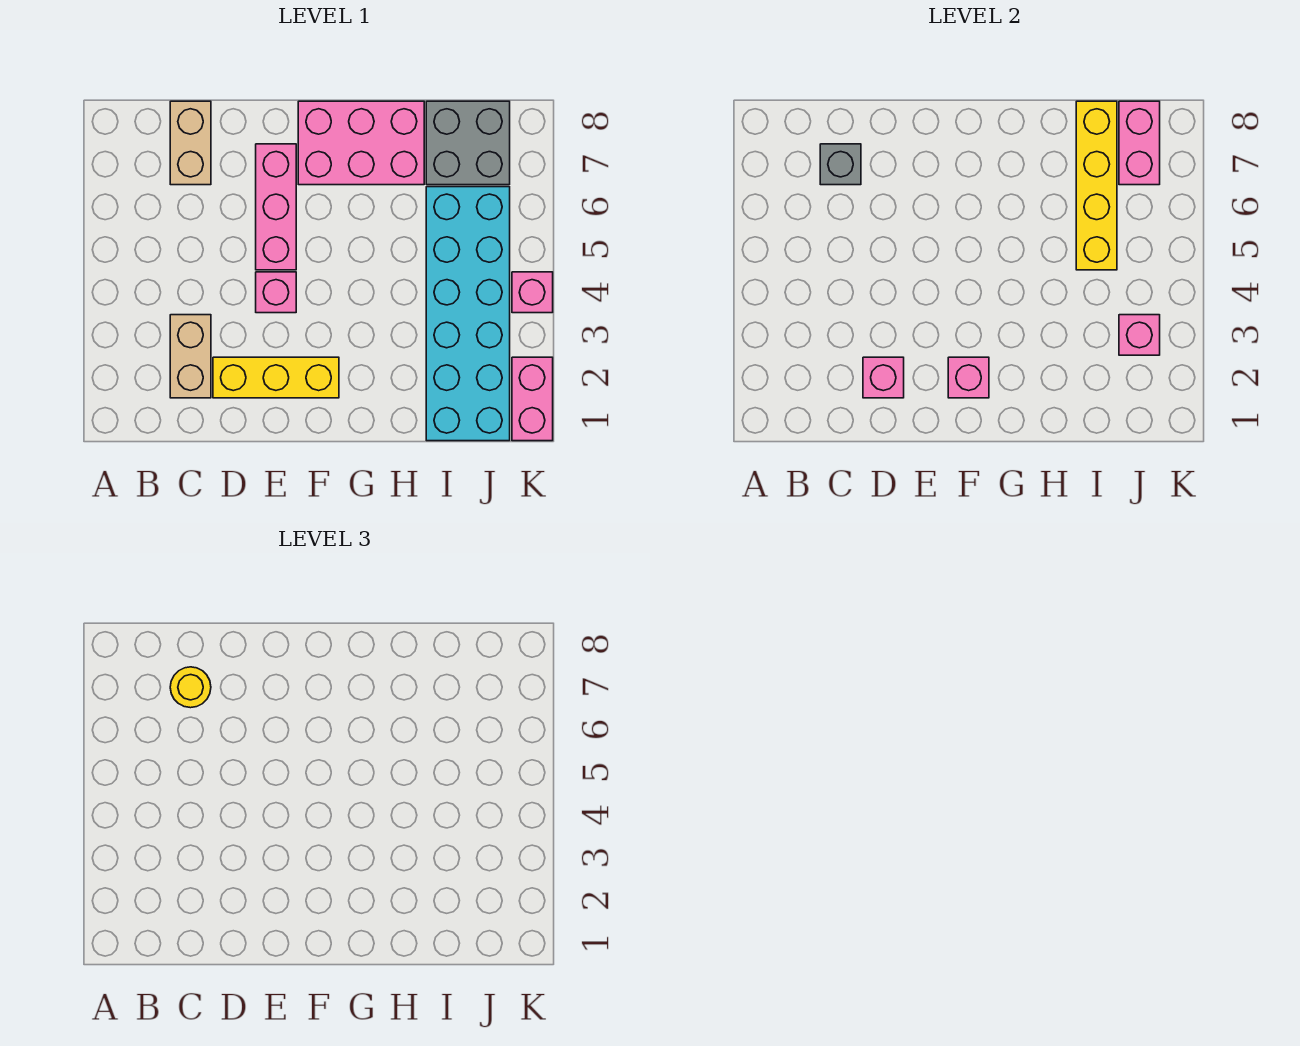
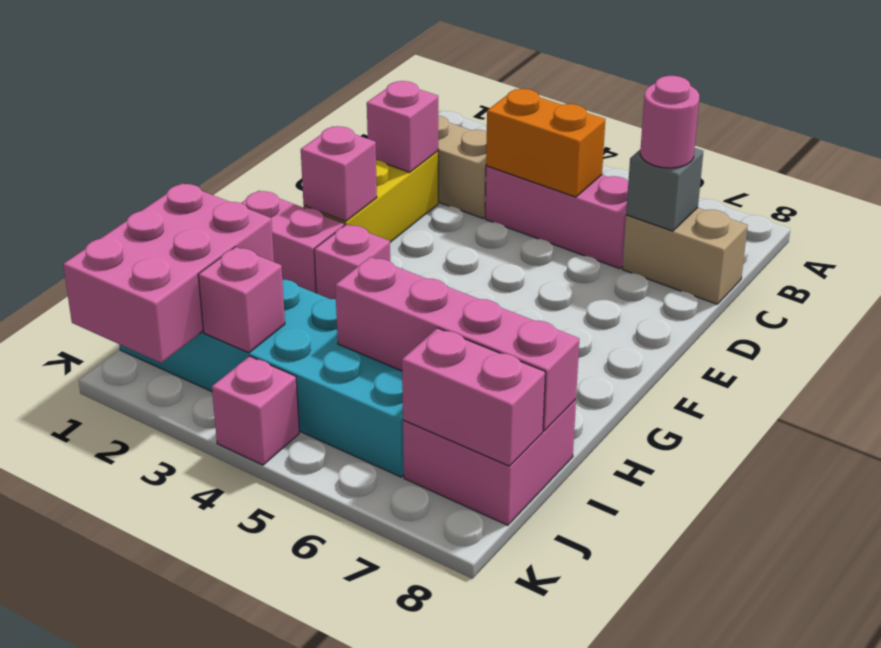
none -> orange 1x2 brick [486,89,605,197]
yellow 1x1 round brick [170,667,211,708] -> pink 1x1 round brick [640,76,699,168]
pink 1x1 brick [256,272,296,313] -> pink 1x1 brick moved to [314,224,390,299]
pink 1x3 brick [256,144,296,270] -> pink 1x3 brick moved to [485,166,628,269]
pink 2x3 brick [298,101,424,185] -> pink 2x3 brick moved to [63,183,274,363]
yellow 1x4 brick [1076,101,1117,270] -> pink 1x4 brick [335,257,579,431]
grey 2x2 brick [426,101,510,185] -> pink 2x2 brick [403,399,576,525]
pink 1x2 brick [512,357,553,441] -> pink 1x2 brick moved to [242,191,344,293]

